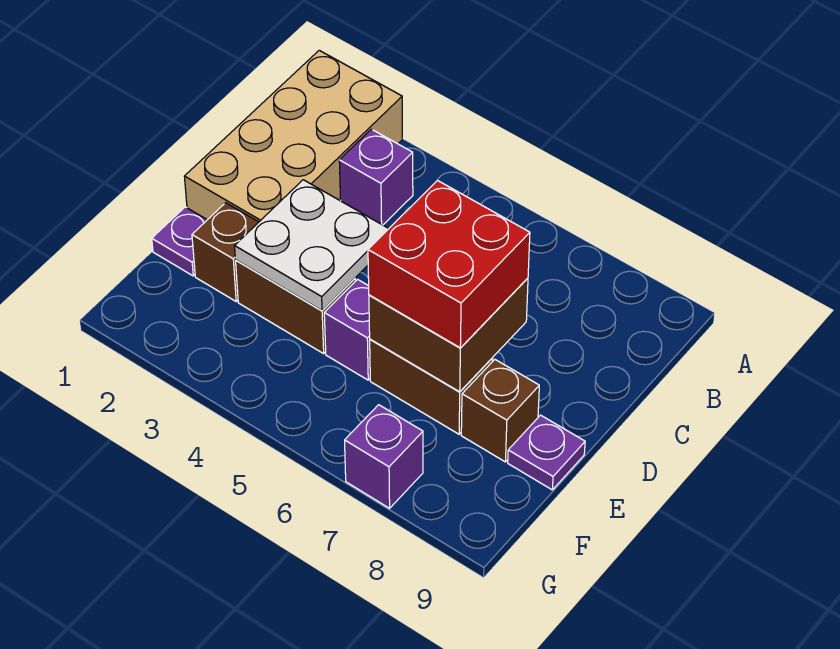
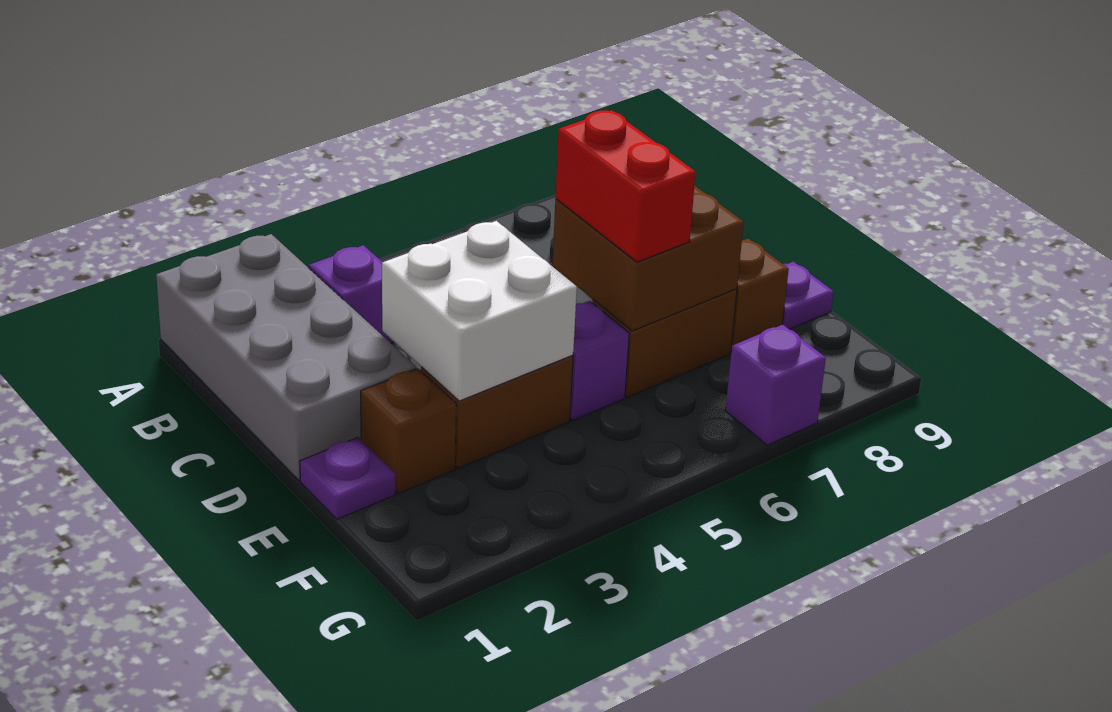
tan 2x4 brick [184,50,402,222] -> grey 2x4 brick [156,234,416,480]
white 2x2 plate [235,180,389,311] -> white 2x2 brick [382,221,577,401]
red 2x2 brick [368,180,530,348] -> red 1x2 brick [555,110,696,262]

